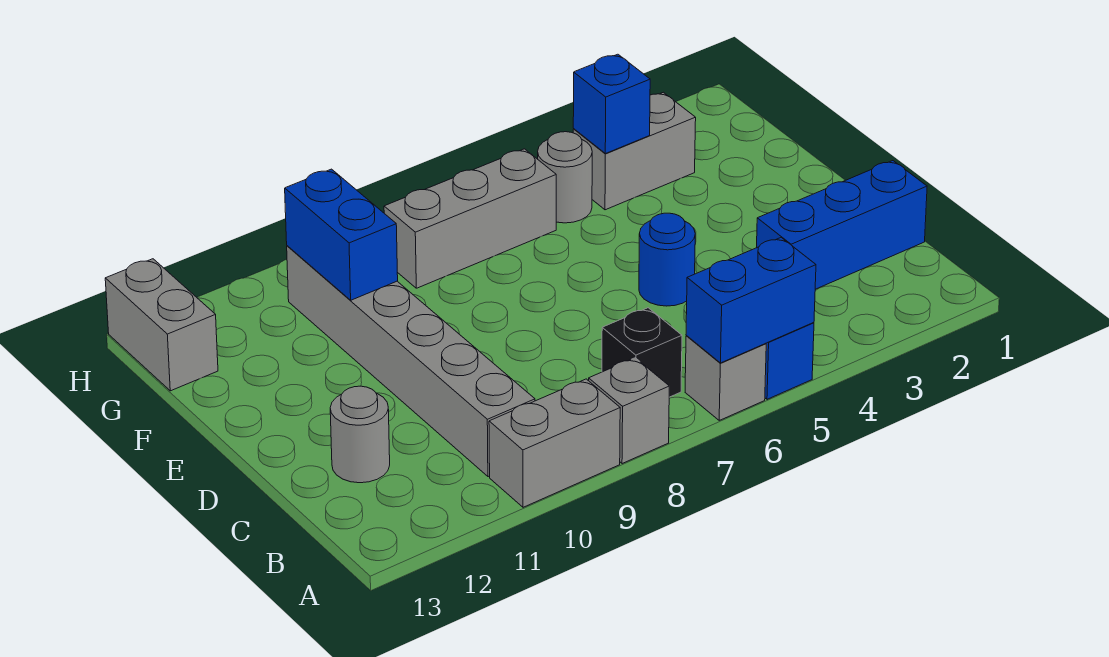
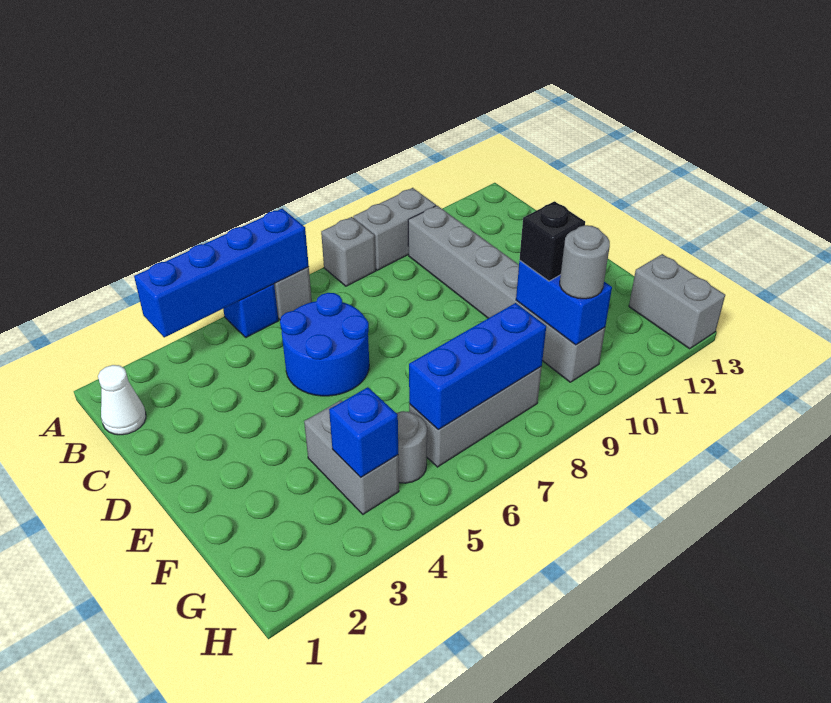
blue 1x2 brick [686,238,816,363] -> blue 1x4 brick [134,209,309,337]
none -> white 1x1 cone [98,365,146,435]
black 1x1 brick [602,308,682,397] -> black 1x1 brick moved to [519,201,585,281]
blue 1x3 brick [757,161,927,289] -> blue 1x3 brick moved to [409,303,546,429]
grey 1x1 round brick [330,386,390,483] -> grey 1x1 round brick moved to [560,225,610,299]
blue 1x1 round brick [639,213,695,306] -> blue 2x2 round brick [280,293,369,396]
grey 1x2 brick [573,92,696,210] -> grey 1x2 brick turned to [304,400,399,514]

